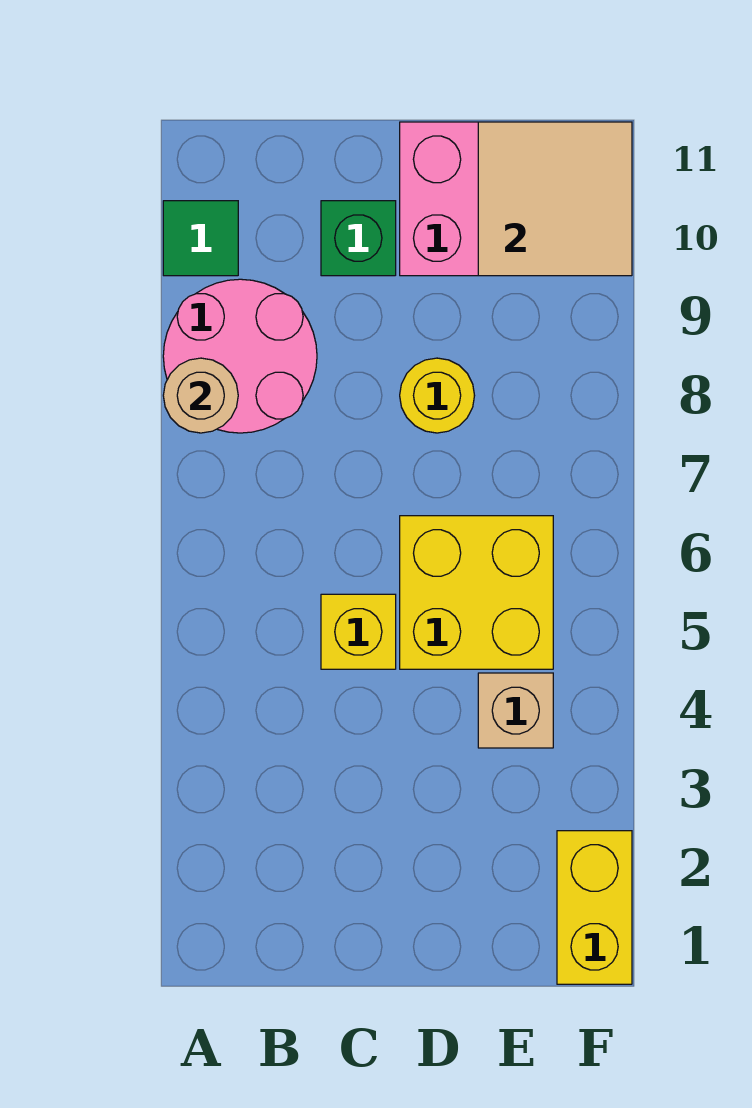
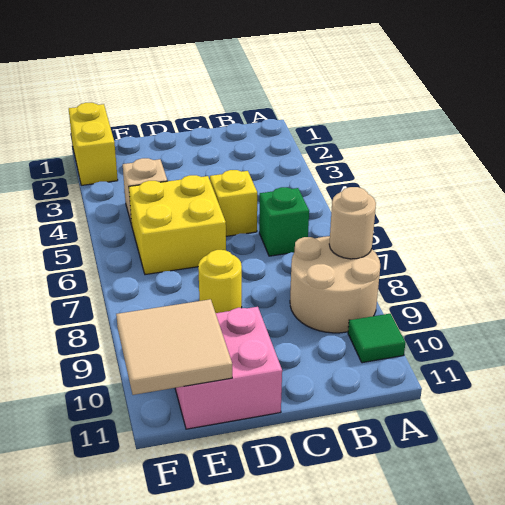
pink 2x2 round brick [163,279,317,433] -> tan 2x2 round brick [290,236,380,333]
green 1x1 brick [321,201,396,276] -> green 1x1 brick moved to [259,187,309,256]

